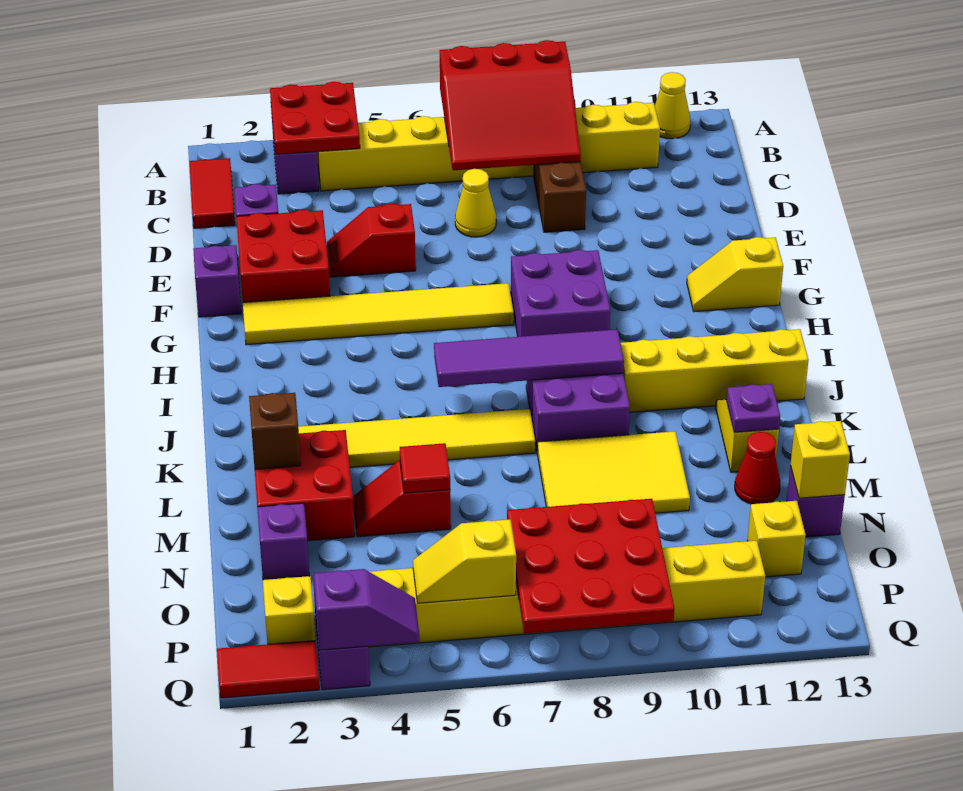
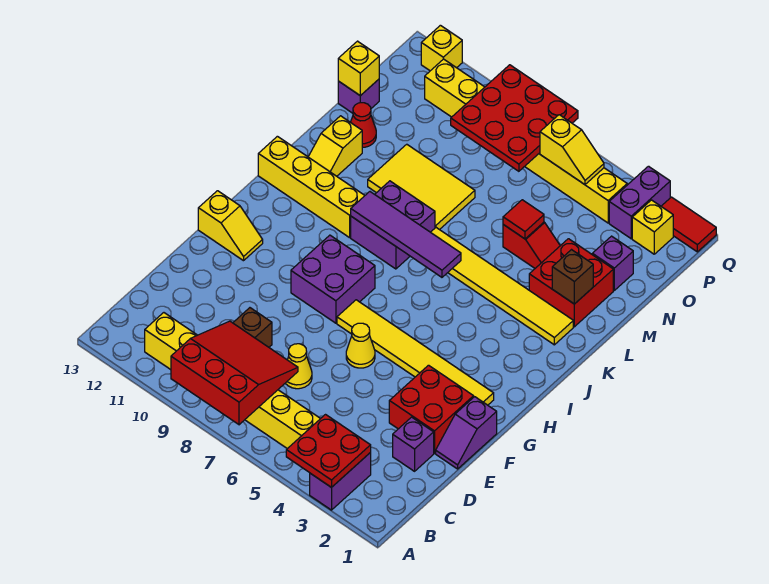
yellow 1x1 cone [655,72,690,139] -> yellow 1x1 cone moved to [346,323,375,368]
red 1x2 tile [189,158,235,228] -> none
red 1x2 slope [327,204,416,277] -> none
purple 1x1 plate [727,384,780,432] -> none
yellow 1x1 brick [748,501,806,577] -> yellow 1x1 brick moved to [421,25,462,71]
purple 1x2 slope [314,569,420,650] -> none

